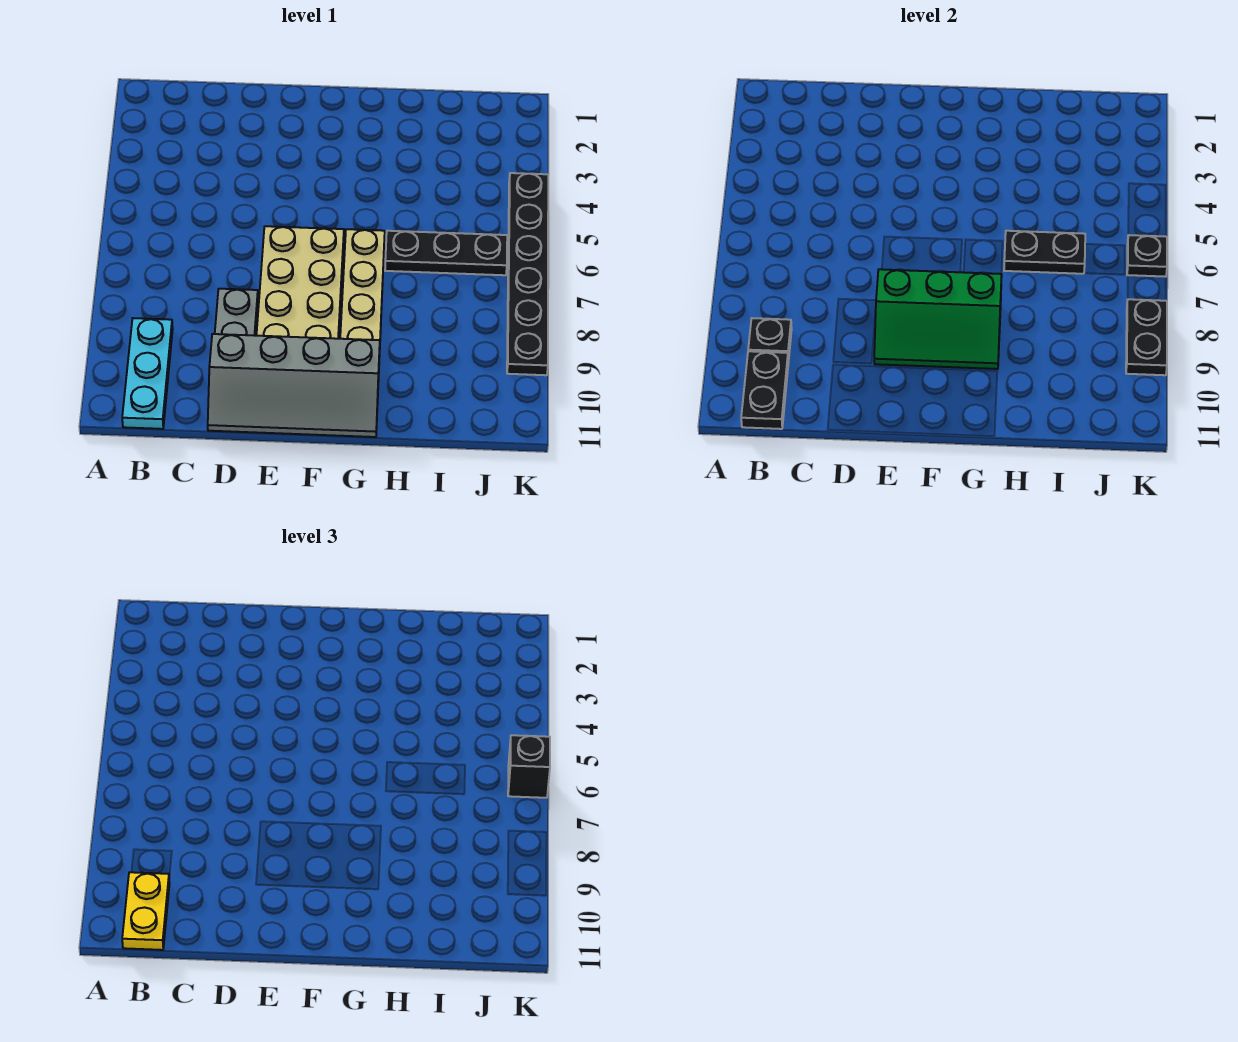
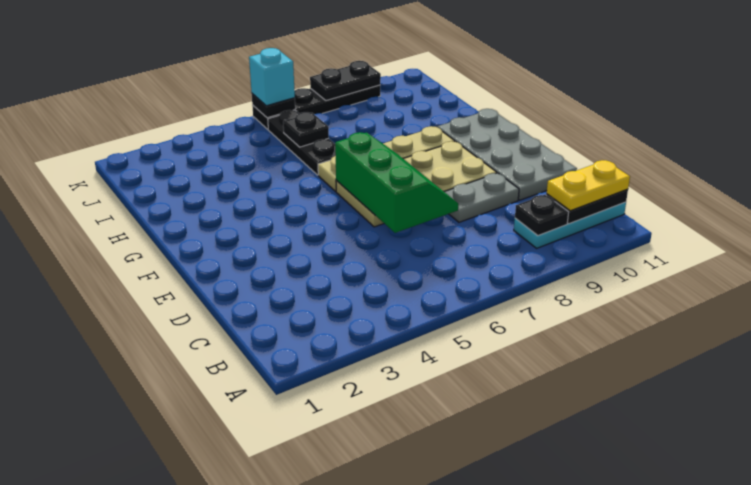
grey 2x4 slope [208,334,380,437] -> grey 2x4 plate [438,109,577,200]
green 2x3 slope [874,269,1002,369] -> green 2x3 slope moved to [335,132,458,233]
black 1x2 plate [1004,231,1085,274] -> black 1x1 plate [283,112,329,147]
black 1x6 plate [507,173,548,375] -> black 1x4 plate [252,85,380,129]
black 1x1 brick [508,735,550,798] -> cyan 1x1 brick [249,48,295,106]

